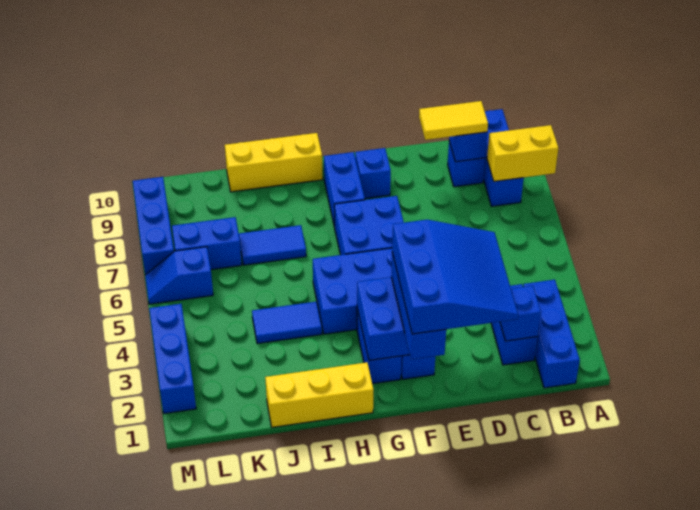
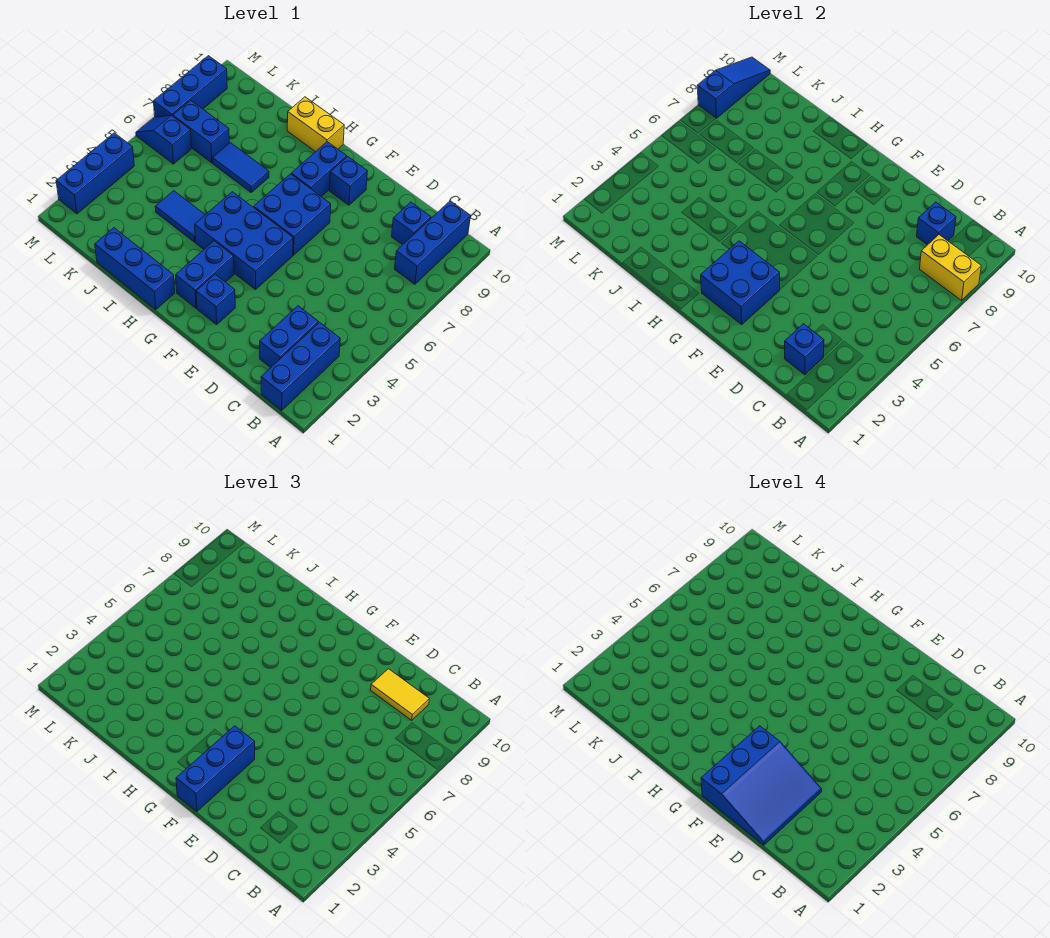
yellow 1x3 brick [265,362,373,427] -> blue 1x3 brick [95,228,175,310]
yellow 1x3 brick [225,133,323,192] -> yellow 1x2 brick [287,97,344,152]
none -> blue 1x3 slope [697,57,770,118]

